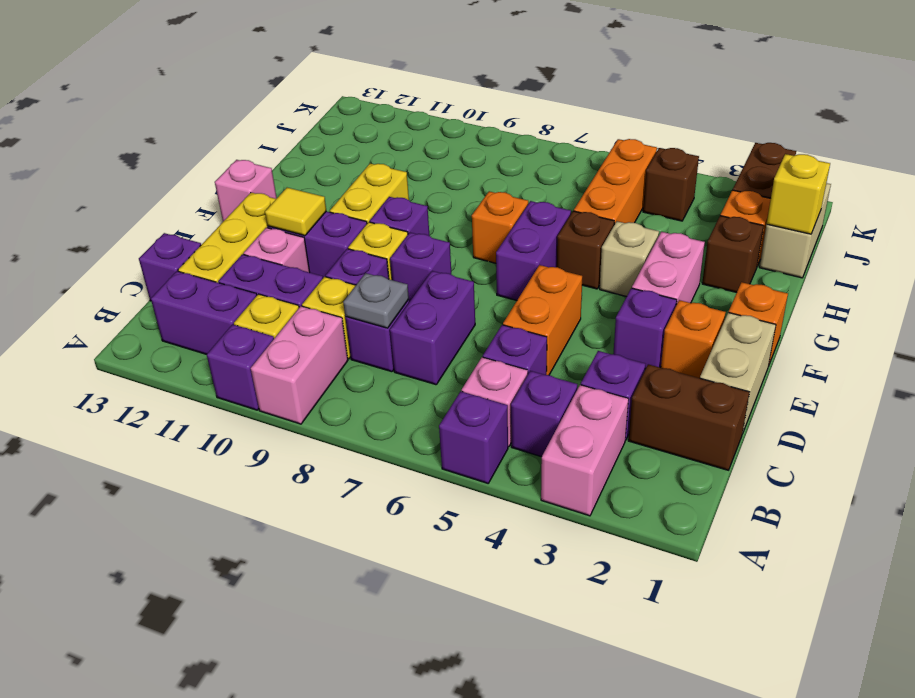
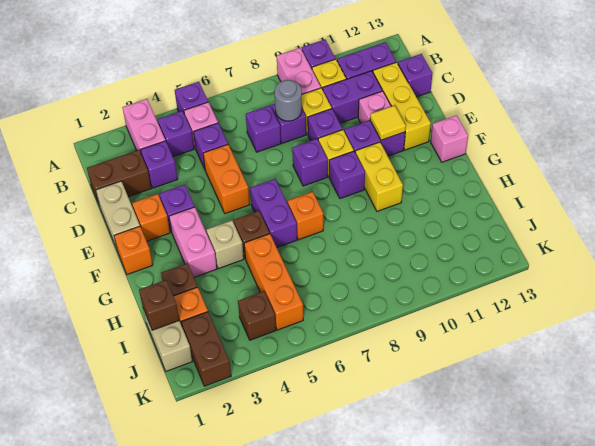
purple 1x2 brick [390,271,475,385] -> purple 1x1 brick [246,106,281,152]
grey 1x1 plate [343,273,409,328] -> grey 1x1 round brick [275,80,302,121]
yellow 1x1 brick [767,154,830,234] -> brown 1x1 brick [139,280,179,330]

